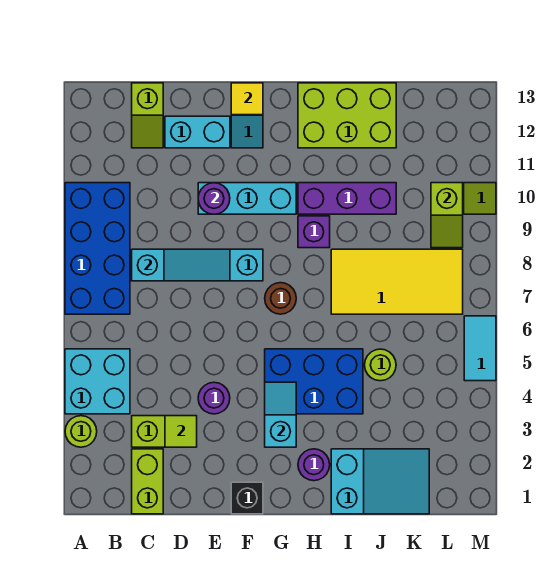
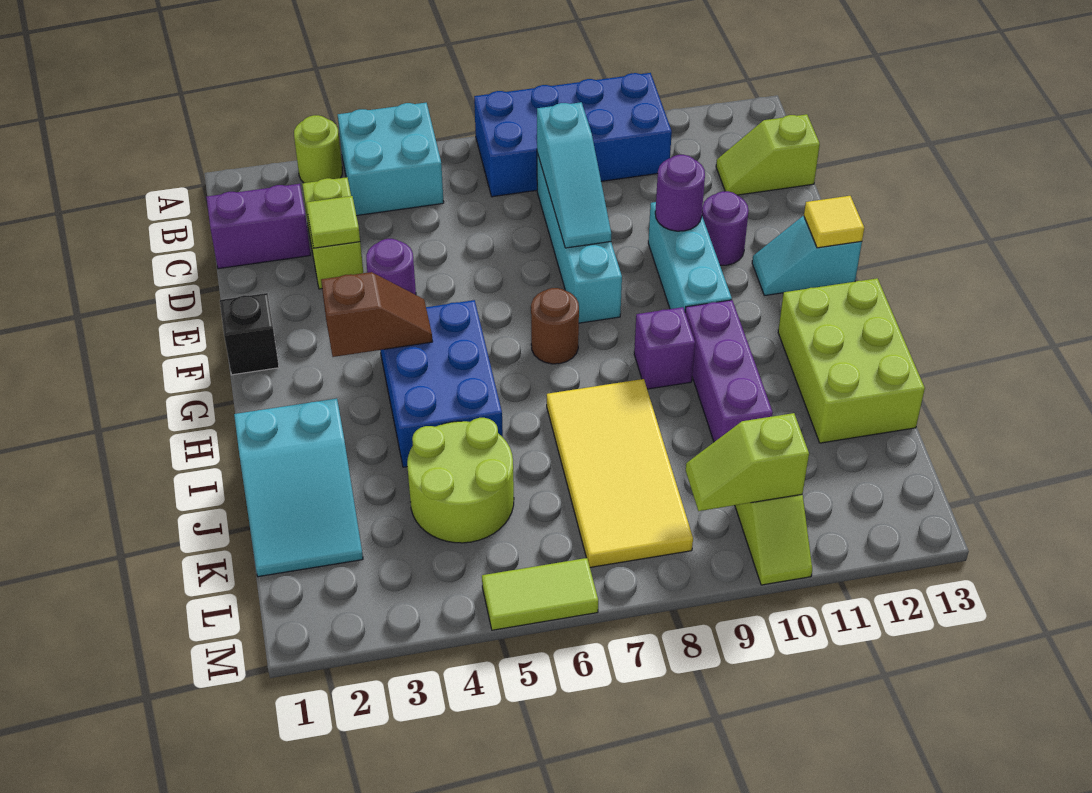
lime 1x2 brick [132,449,163,514] -> purple 1x2 brick [206,184,311,269]
cyan 1x2 brick [165,116,230,148] -> none
cyan 1x2 slope [265,382,296,447] -> brown 1x2 slope [321,272,433,357]
purple 1x1 round brick [298,449,330,481] -> purple 1x1 round brick moved to [702,191,749,265]
lime 1x1 round brick [365,349,396,381] -> lime 2x2 round brick [407,418,514,543]
cyan 1x2 tile [464,316,496,381] -> lime 1x2 tile [482,558,598,630]

